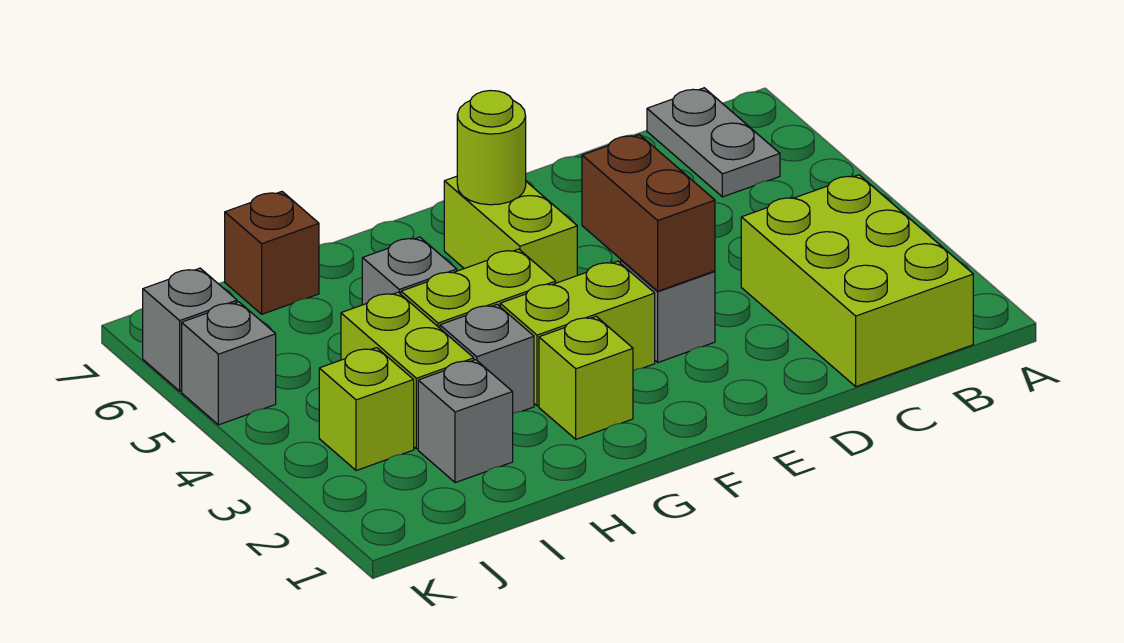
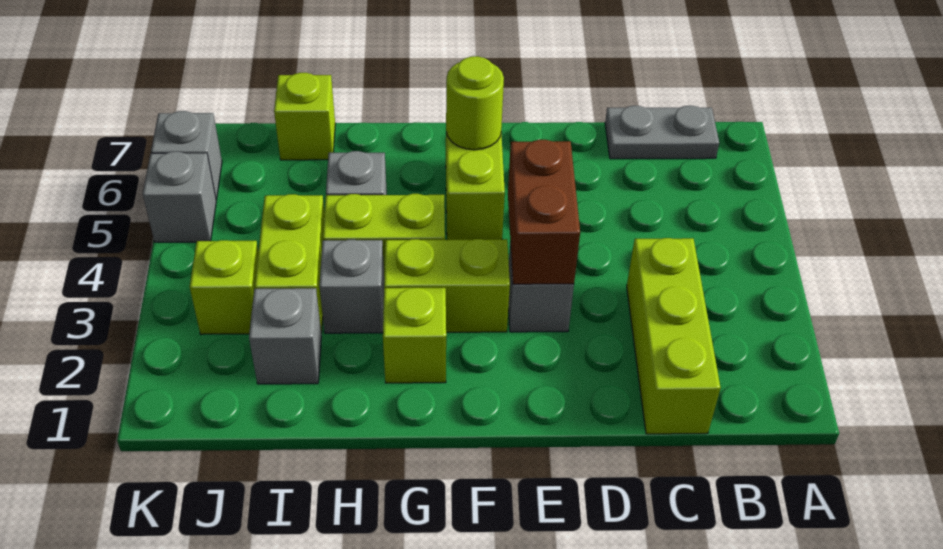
lime 2x3 brick [741,175,973,387] -> lime 1x3 brick [627,238,721,434]
grey 1x2 plate [647,88,780,197] -> grey 1x2 plate turned to [605,106,719,159]
brown 1x1 brick [225,192,319,314] -> lime 1x1 brick [274,73,335,160]

